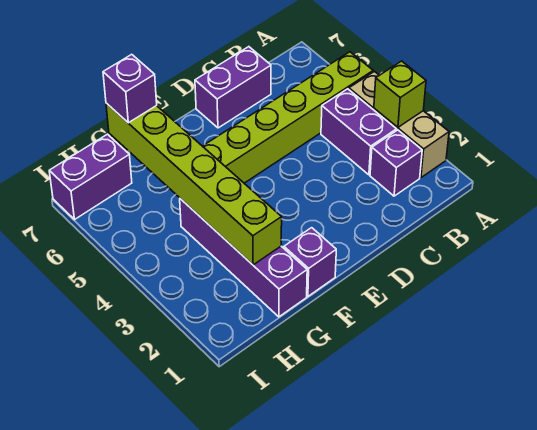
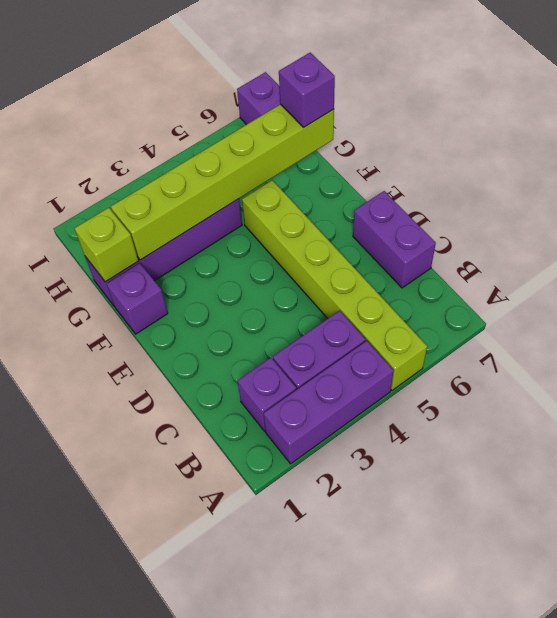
tan 1x3 brick [349,72,449,178] -> purple 1x3 brick [264,341,394,464]
lime 1x1 brick [374,61,426,127] -> lime 1x1 brick moved to [74,208,138,282]

